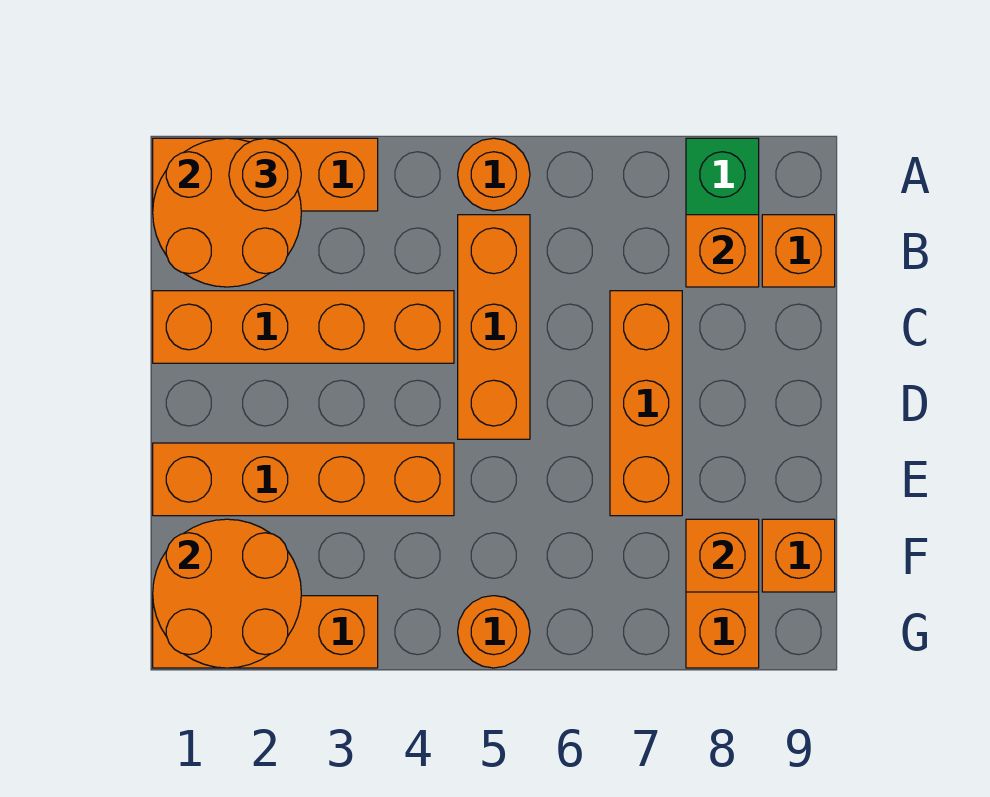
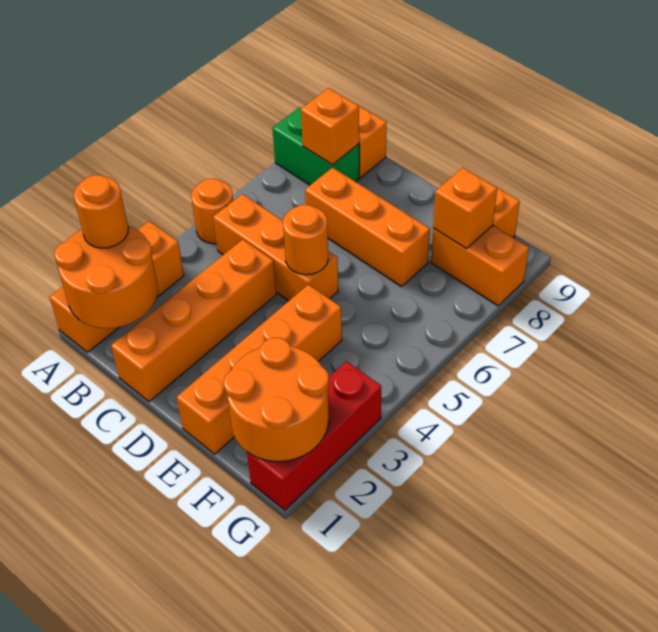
orange 1x3 brick [153,596,378,668] -> red 1x3 brick [247,361,381,510]
orange 1x1 round brick [458,596,530,668] -> orange 1x1 round brick moved to [283,205,328,275]

